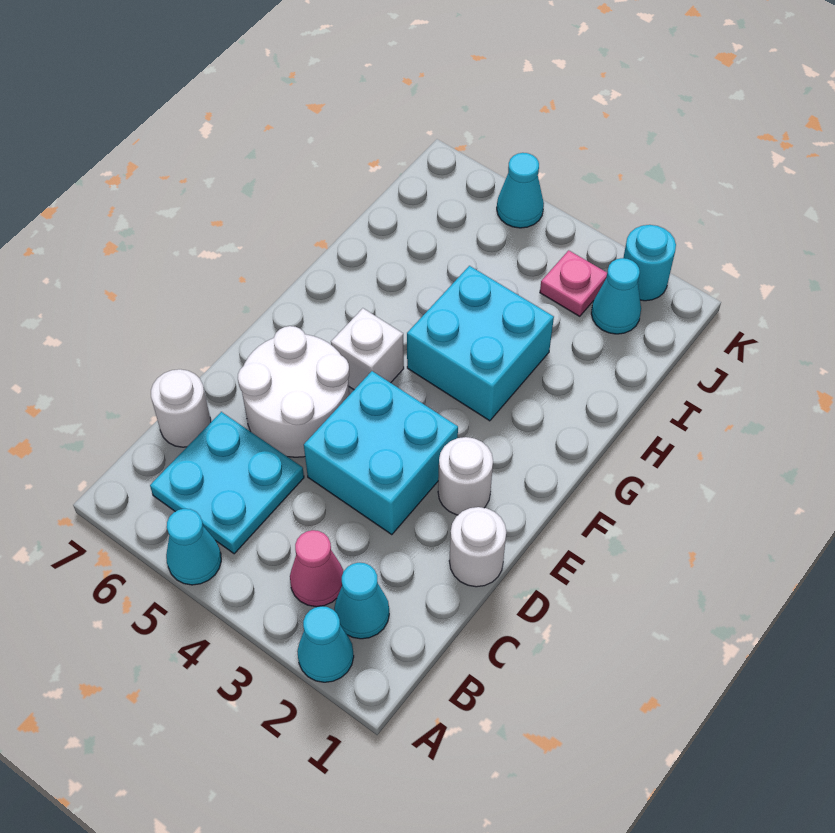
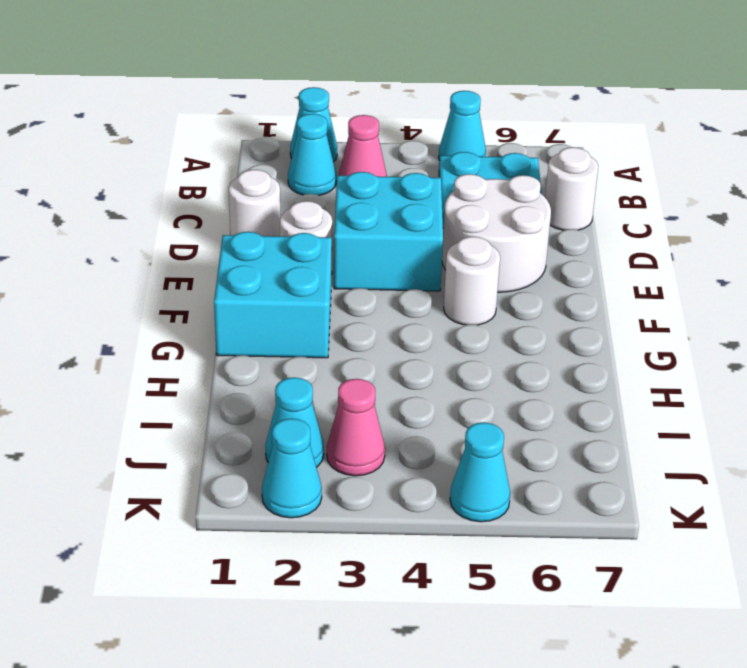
white 1x1 brick [331,308,404,390] -> white 1x1 round brick [444,237,500,325]
cyan 2x2 brick [407,266,554,421] -> cyan 2x2 brick moved to [214,232,332,358]
pink 1x1 plate [540,250,607,316] -> pink 1x1 cone [327,379,385,476]
cyan 1x1 round brick [623,225,676,301] -> cyan 1x1 cone [262,418,322,518]

